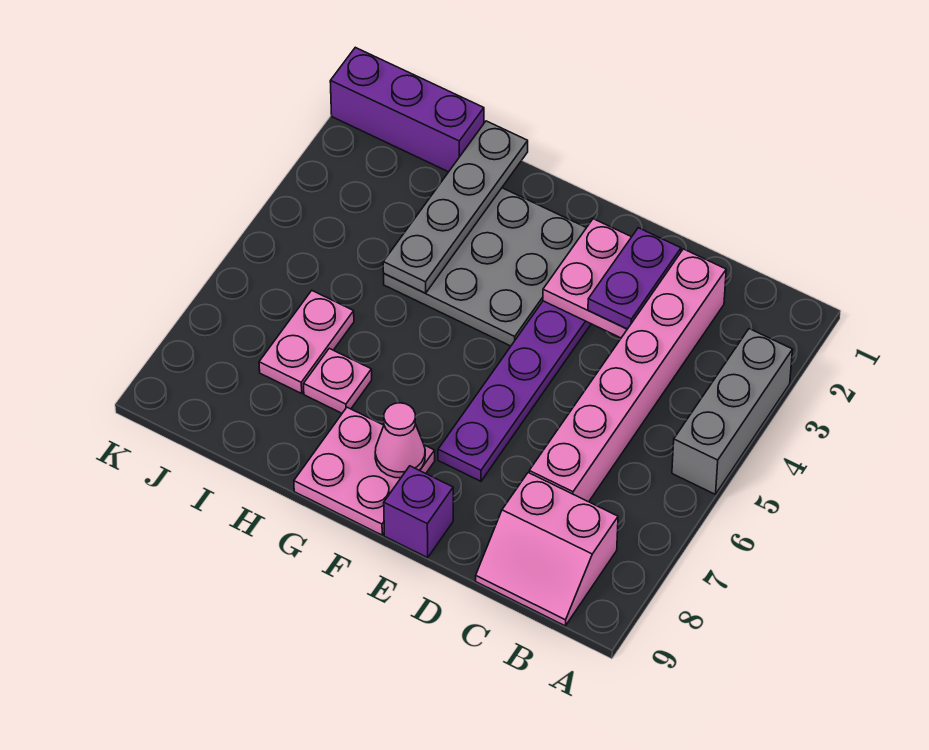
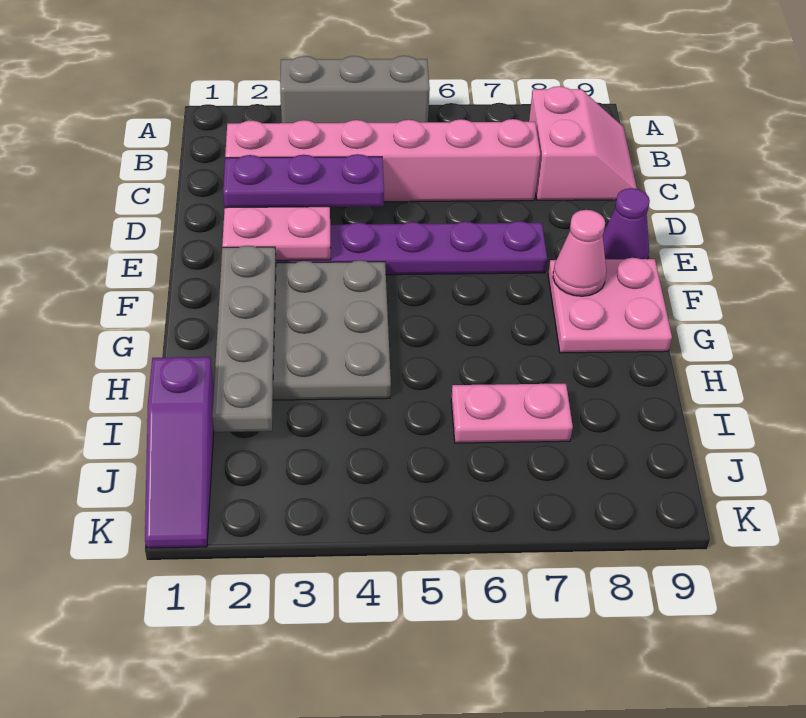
purple 1x2 plate [588,228,681,329] -> purple 1x3 plate [223,154,384,208]
purple 1x1 brick [384,466,453,558] -> purple 1x1 cone [603,188,650,259]
grey 1x4 plate [383,121,528,293] -> grey 1x4 plate turned to [212,246,276,432]
pink 1x1 plate [304,348,372,413] -> none
purple 1x3 brick [330,47,484,172] -> purple 1x3 slope [145,357,214,548]

